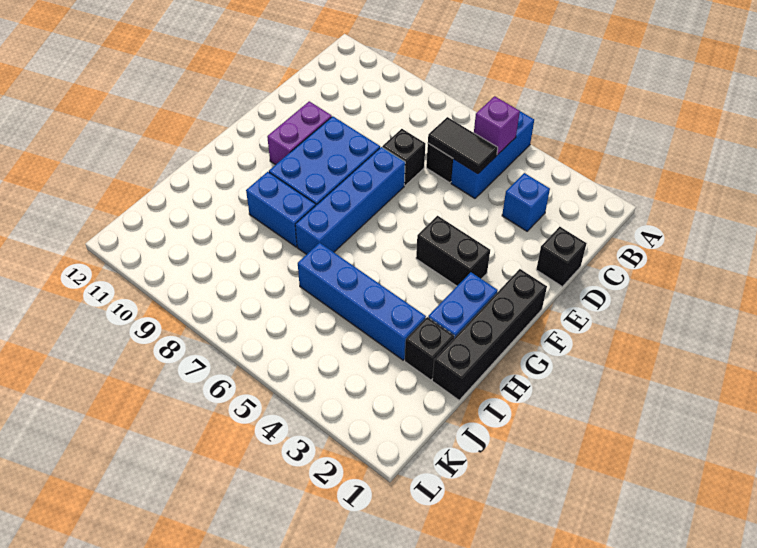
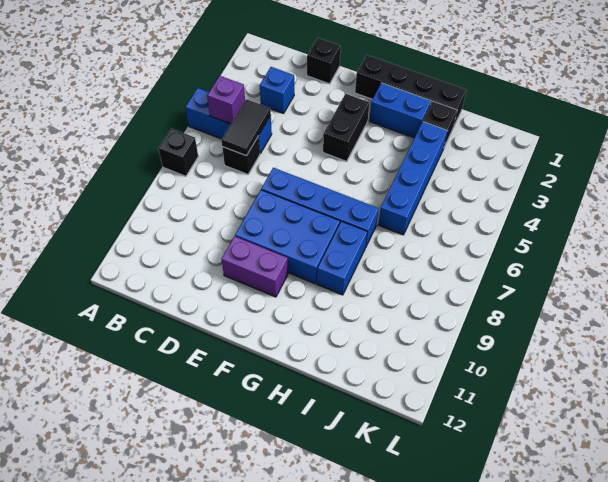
black 1x1 brick [382,129,426,185] -> black 1x1 brick moved to [159,129,198,176]

